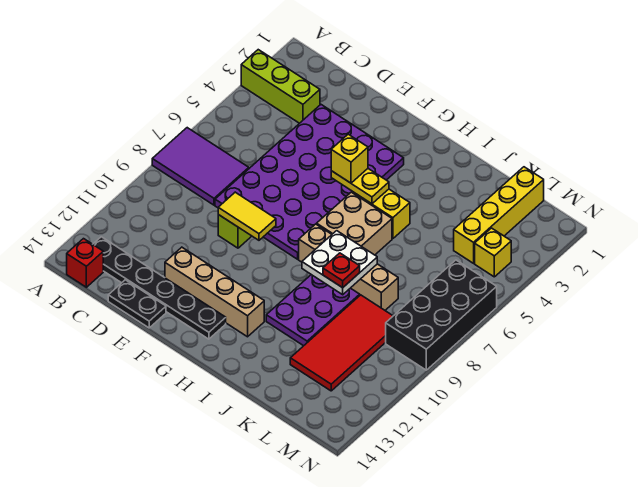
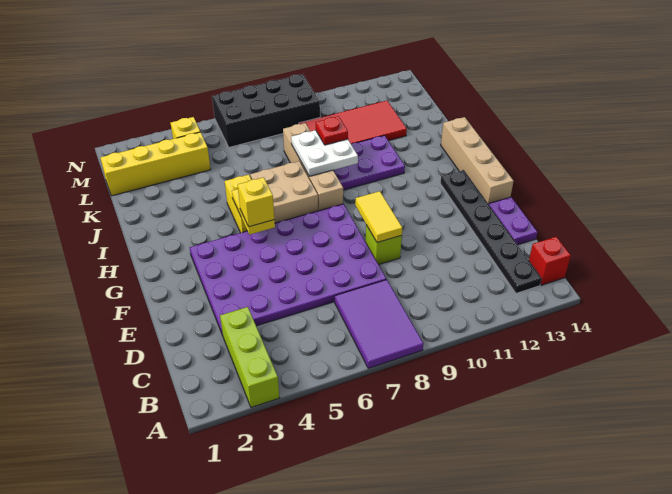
black 1x2 plate [108,280,166,328] -> purple 1x2 plate [489,197,537,245]
tan 1x4 brick [165,247,264,337] -> tan 1x4 brick moved to [441,117,514,205]

